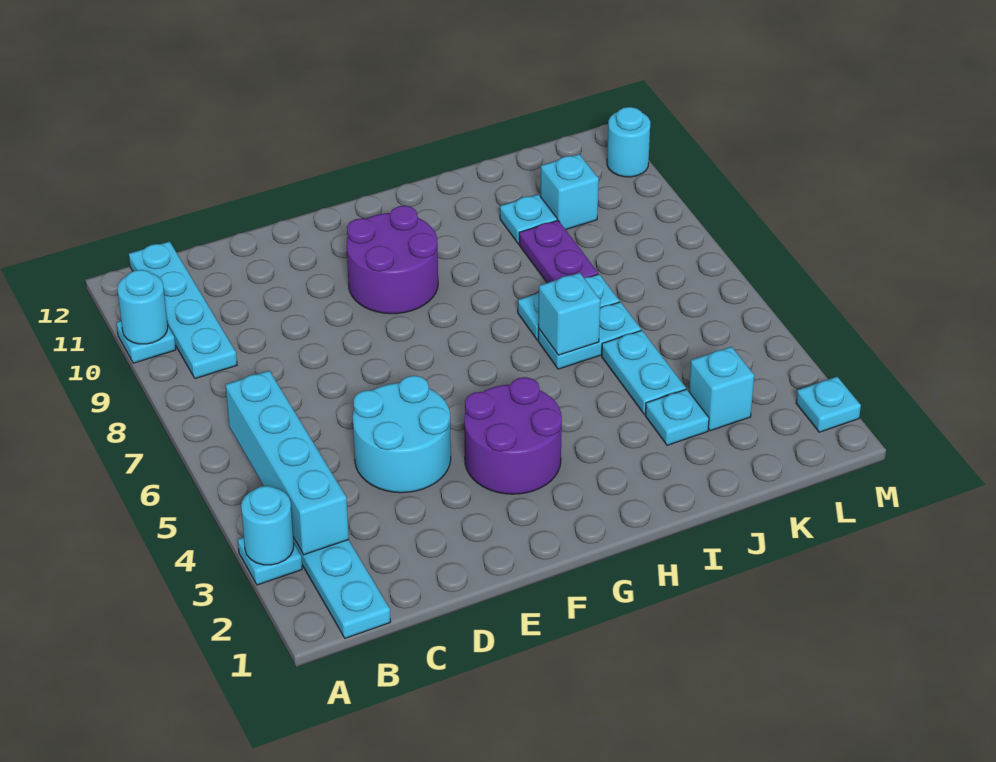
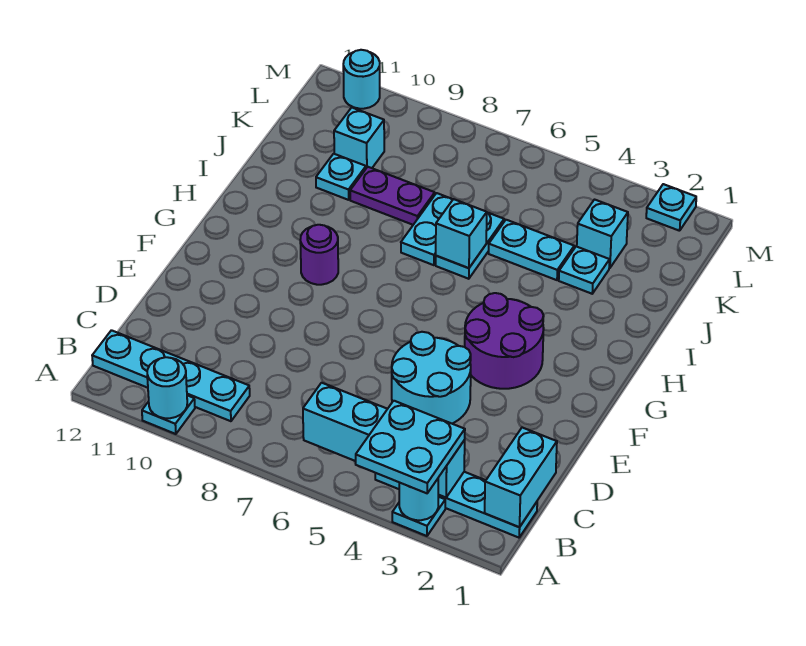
none -> cyan 2x2 plate [356,401,465,493]
none -> cyan 1x2 brick [485,428,557,527]
purple 2x2 round brick [347,206,438,314] -> purple 1x1 round brick [300,225,338,285]

